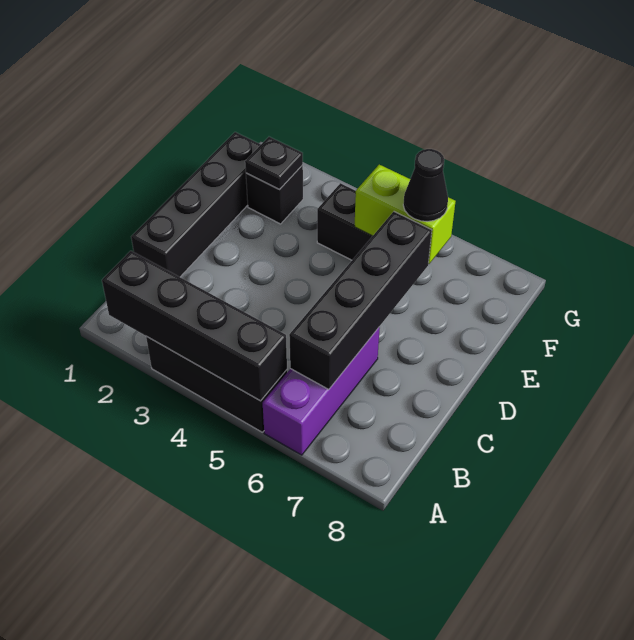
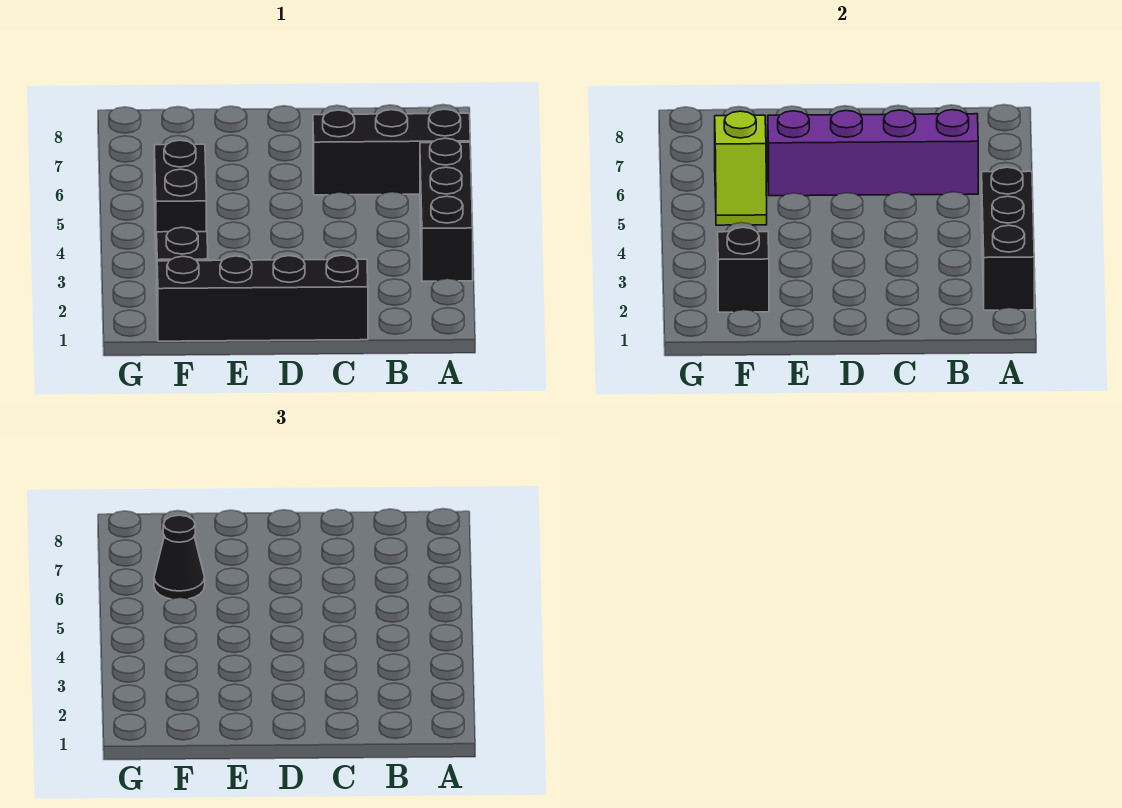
black 1x4 brick [102,251,287,401] -> black 1x3 brick [982,167,1034,310]
purple 1x3 brick [263,327,380,455] -> black 1x3 brick [313,109,470,195]
black 1x4 brick [289,212,432,389] -> purple 1x4 brick [768,110,978,196]
black 1x1 plate [245,137,303,189] -> black 1x1 brick [718,227,769,312]
lime 1x2 brick [355,165,456,264] -> lime 1x2 slope [715,111,767,225]

